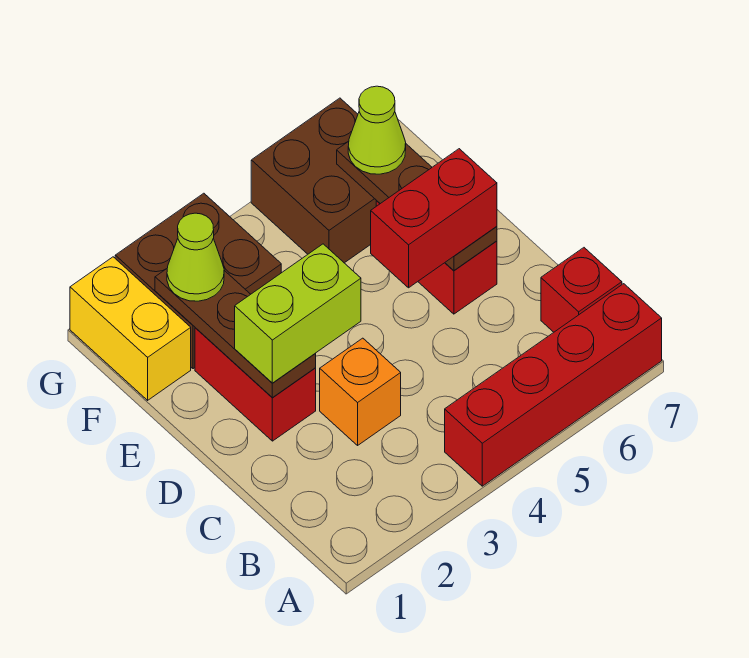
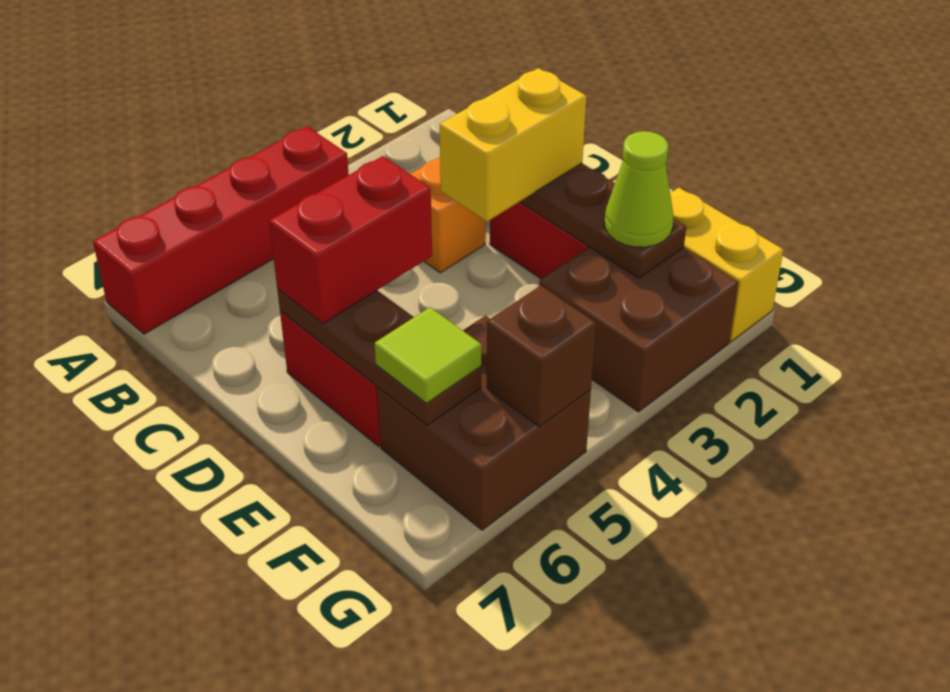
red 1x1 brick [541,248,622,332] -> none
lime 1x2 brick [235,244,361,383] -> yellow 1x2 brick [439,68,586,222]
lime 1x1 cone [348,86,406,174] -> lime 1x1 tile [374,307,482,403]
none -> brown 1x1 brick [487,286,596,427]

